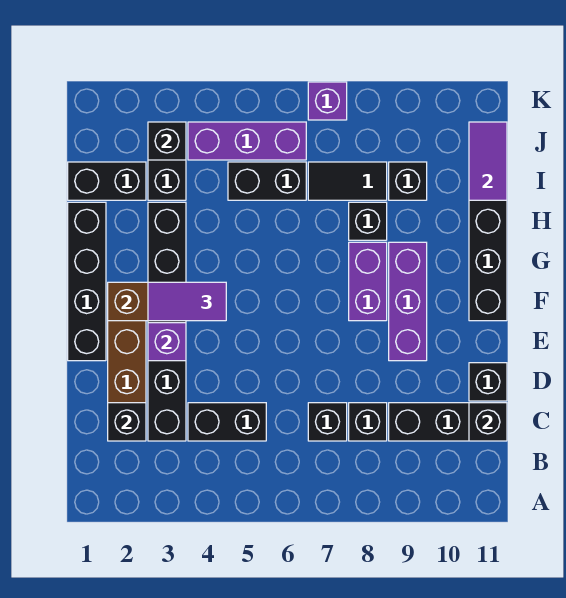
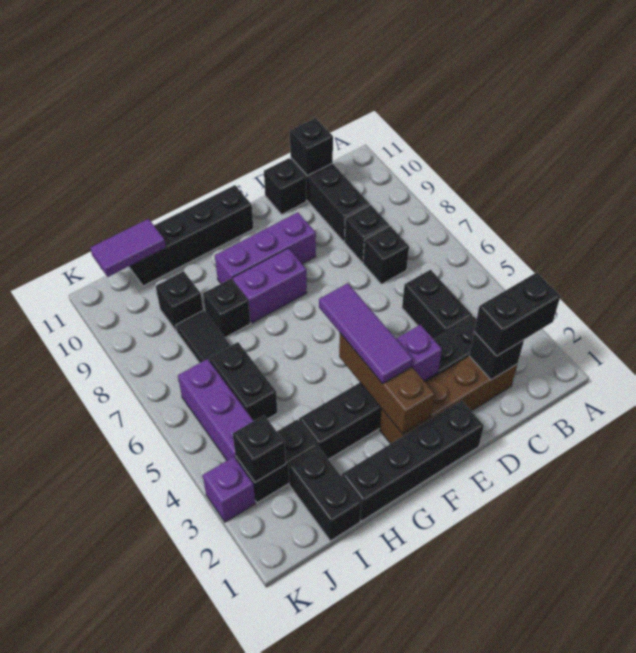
none -> black 1x2 brick [474,272,560,356]
purple 1x2 tile [148,282,226,321] -> purple 1x3 tile [319,283,413,384]
purple 1x1 brick [308,82,347,120] -> purple 1x1 brick moved to [203,457,255,522]

